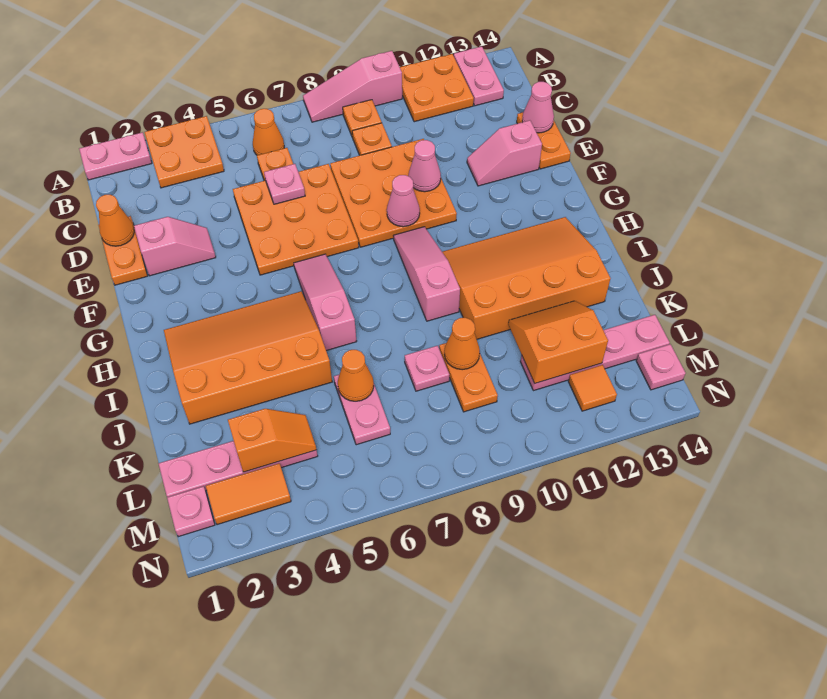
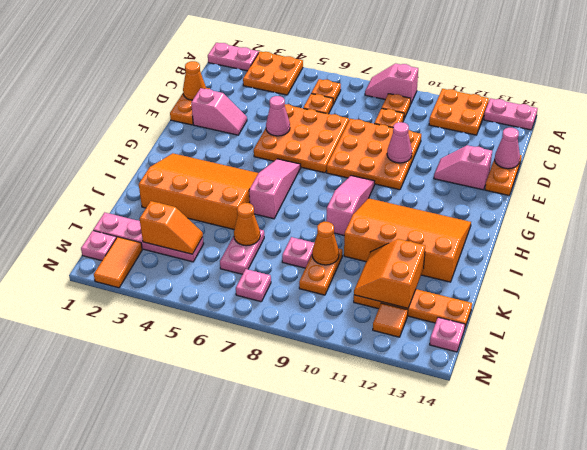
pink 1x3 slope [303,51,402,122] -> pink 1x2 slope [365,64,418,104]
pink 1x2 plate [454,46,504,106] -> pink 1x2 plate turned to [484,98,538,130]
orange 1x1 cone [253,109,284,155] -> orange 1x1 plate [311,79,341,104]
pink 1x1 plate [264,164,305,204] -> pink 1x1 plate moved to [236,269,271,302]
pink 1x1 cone [387,175,420,227] -> pink 1x1 cone moved to [266,96,290,136]
orange 2x2 slope [508,301,608,383] -> orange 2x2 slope turned to [354,239,425,308]
pink 1x4 plate [520,315,670,391] -> orange 1x4 plate [354,289,472,330]
orange 1x2 tile [206,463,291,525] -> orange 1x2 tile turned to [94,237,142,288]

